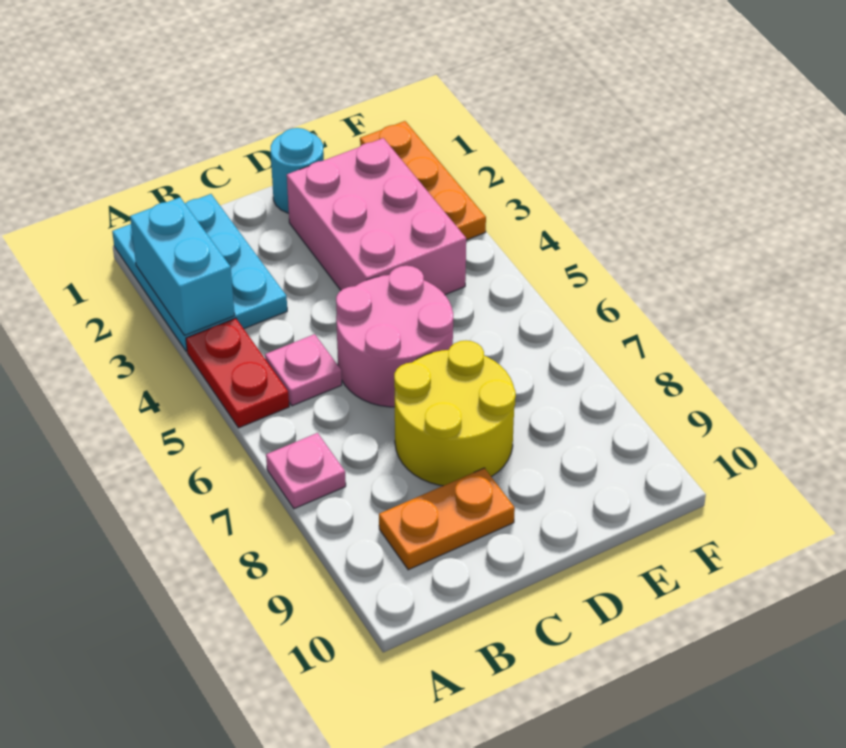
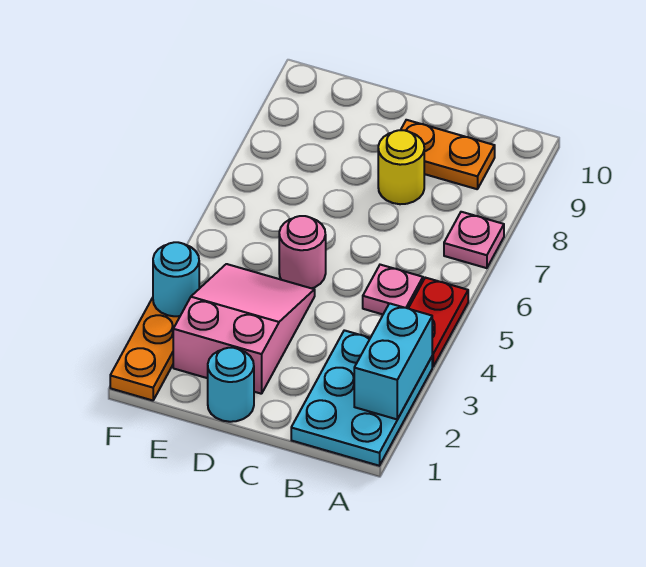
pink 2x2 round brick [336,266,453,407] -> pink 1x1 round brick [279,216,326,288]
yellow 2x2 round brick [394,341,516,486] -> yellow 1x1 round brick [378,130,424,204]
pink 2x3 brick [287,138,466,295] -> pink 2x3 slope [173,264,315,394]
none -> cyan 1x1 round brick [153,242,199,316]

